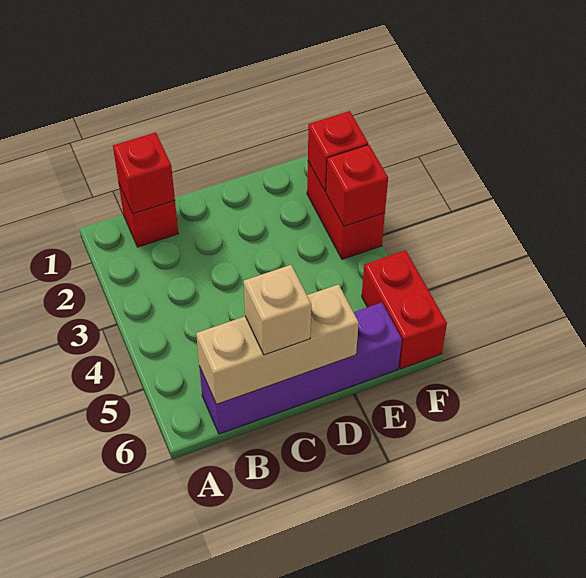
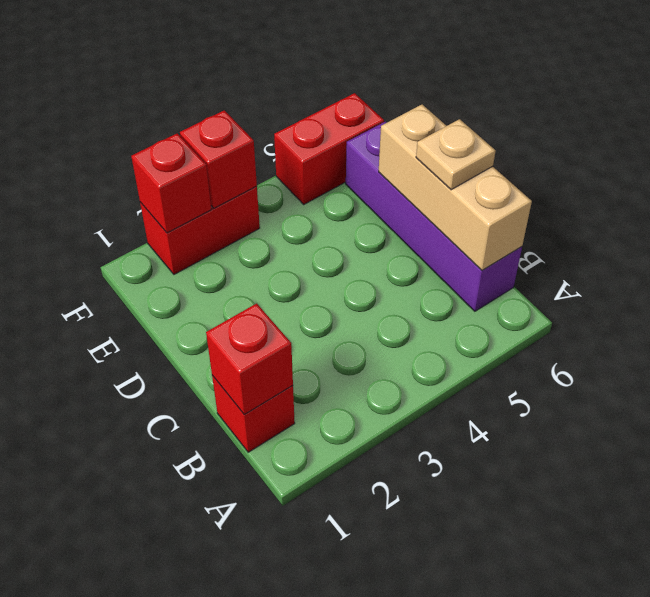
tan 1x1 brick [244,265,311,355] -> tan 1x1 plate [416,119,495,190]

